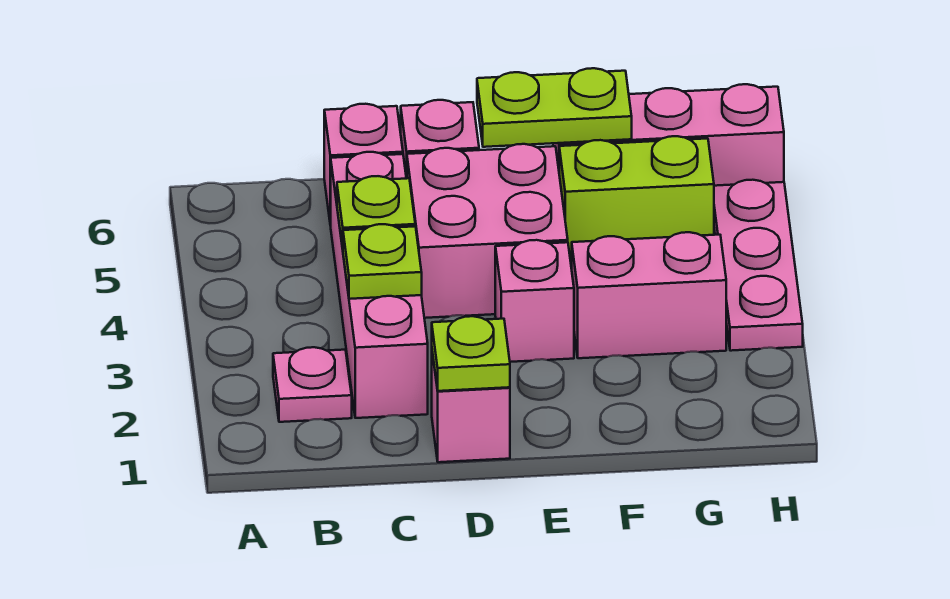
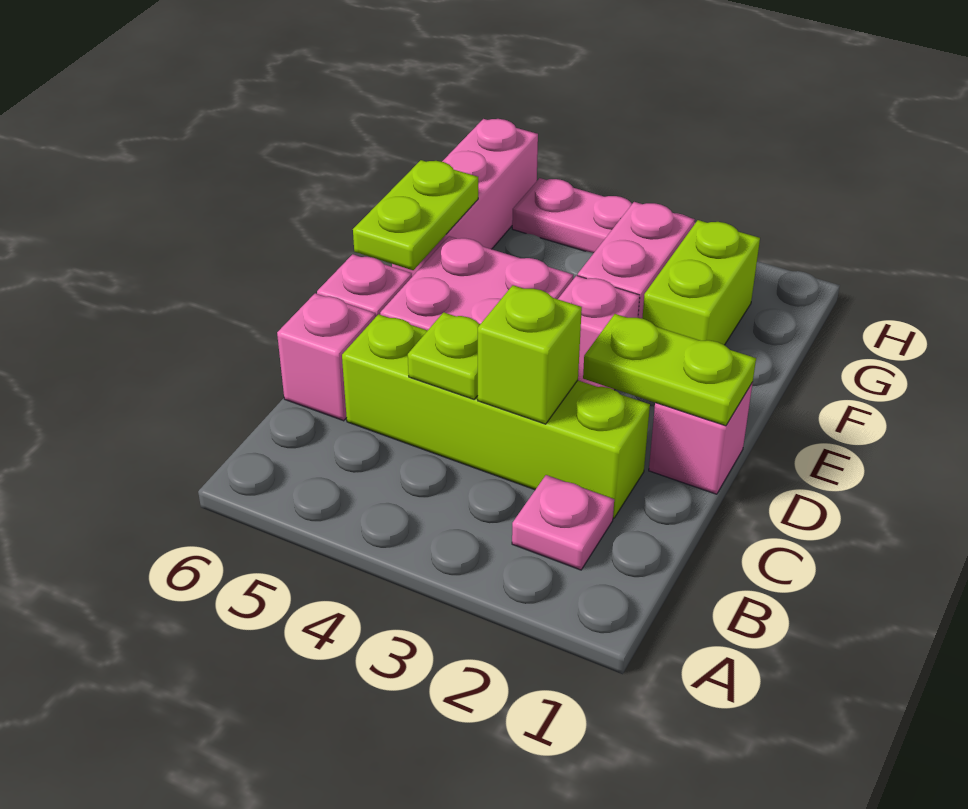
pink 1x4 brick [331,152,428,418] -> lime 1x4 brick [342,314,650,518]
lime 1x1 plate [343,224,422,299] -> lime 1x1 brick [478,285,582,424]
lime 1x1 plate [432,316,510,391] -> lime 1x2 plate [583,314,756,426]
lime 1x2 brick [559,136,714,262] -> lime 1x2 brick moved to [642,220,760,345]

